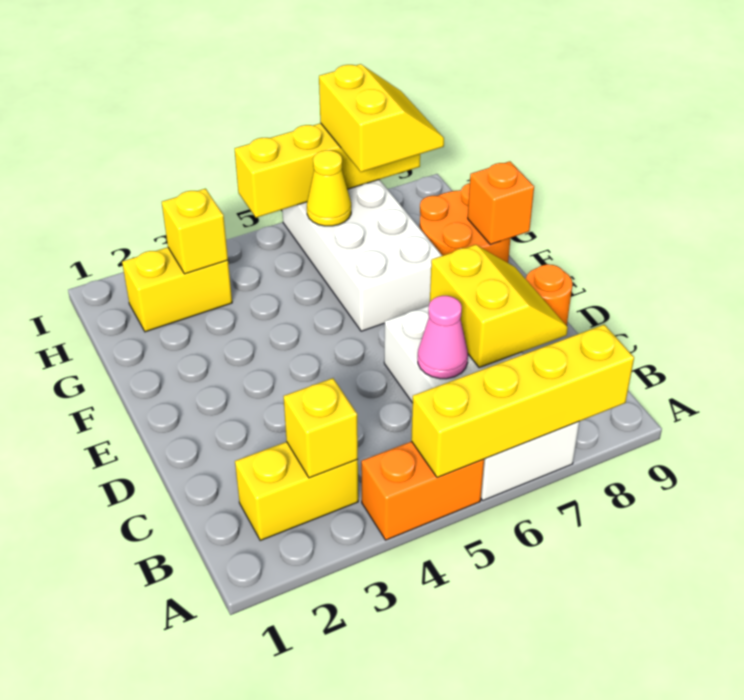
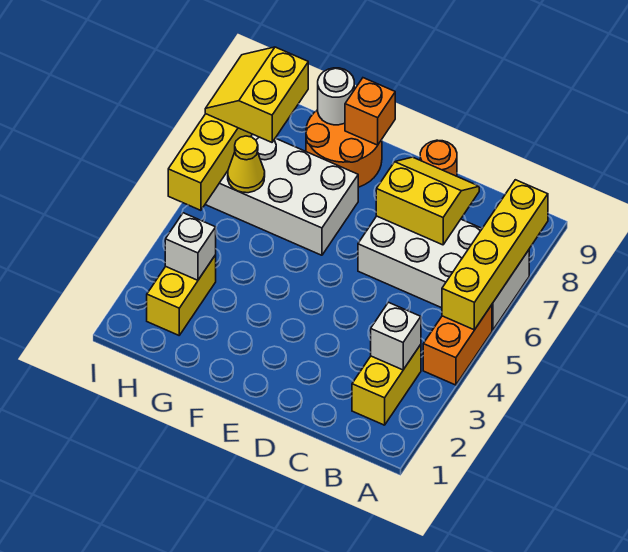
yellow 1x1 brick [283,378,358,478] -> white 1x1 brick [371,302,421,370]
pink 1x1 cone [418,296,468,379] -> none
none -> white 1x1 round brick [318,68,354,125]
yellow 1x1 brick [162,189,228,274] -> white 1x1 brick [165,213,216,280]
yellow 2x2 slope [319,64,444,172] -> yellow 2x2 slope turned to [205,47,308,142]

